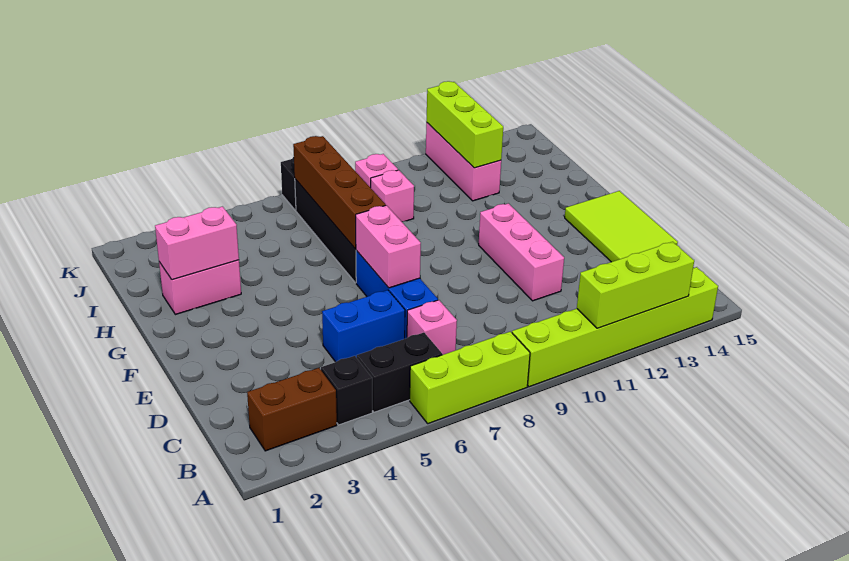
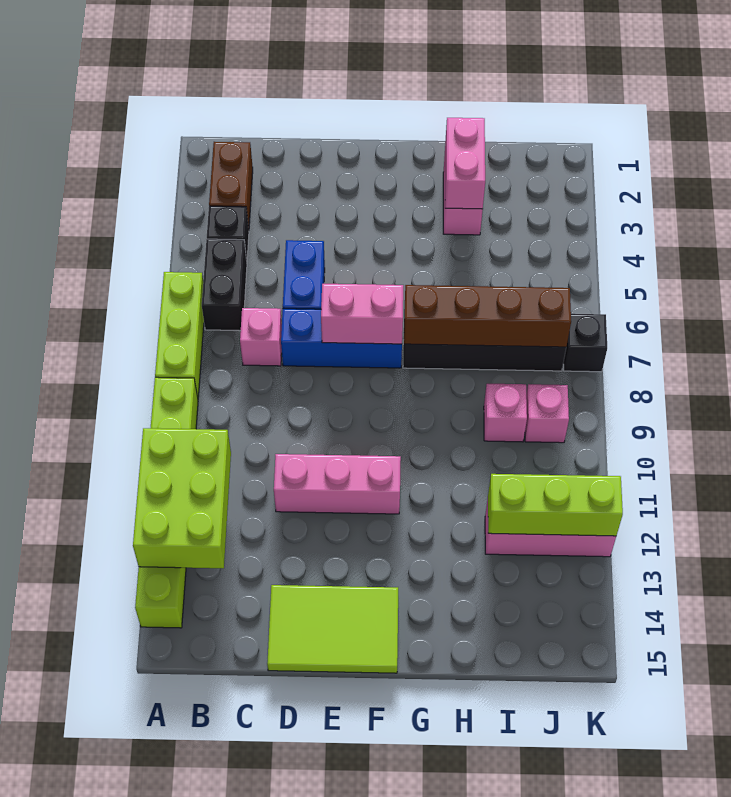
lime 1x3 brick [577,242,694,328] -> lime 2x3 brick [133,428,231,568]

